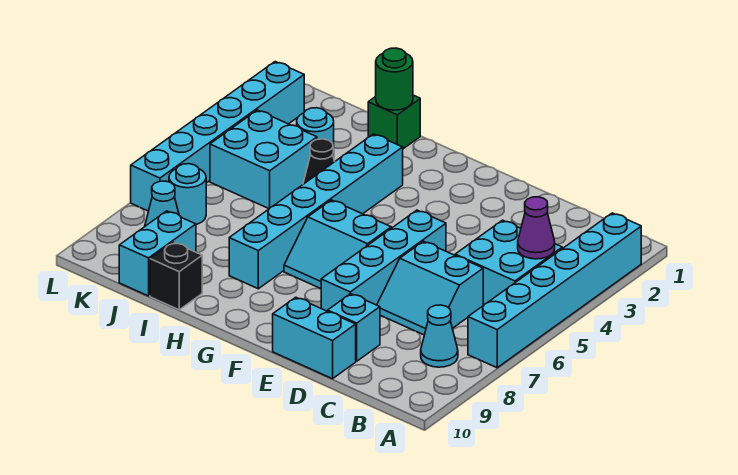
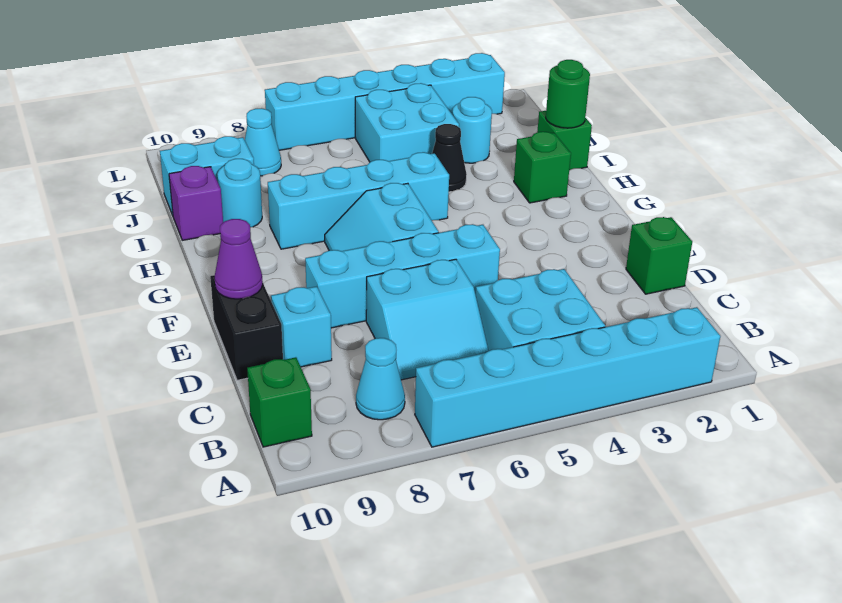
purple 1x1 cone [518,197,555,259] -> purple 1x1 cone moved to [215,219,263,299]
none -> green 1x1 brick [247,357,312,447]
cyan 2x2 slope [377,241,483,335] -> cyan 2x2 slope turned to [366,259,488,380]
none -> green 1x1 brick [626,217,692,294]
cyan 1x2 brick [273,297,356,379] -> black 1x2 brick [210,275,283,380]
none -> green 1x1 brick [514,132,571,203]
cyan 1x6 brick [229,134,403,289] -> cyan 1x4 brick [268,152,449,249]
black 1x1 brick [150,242,202,310] -> purple 1x1 brick [169,166,223,240]
cyan 1x1 round brick [169,164,206,224] -> cyan 1x1 round brick moved to [217,159,262,227]

